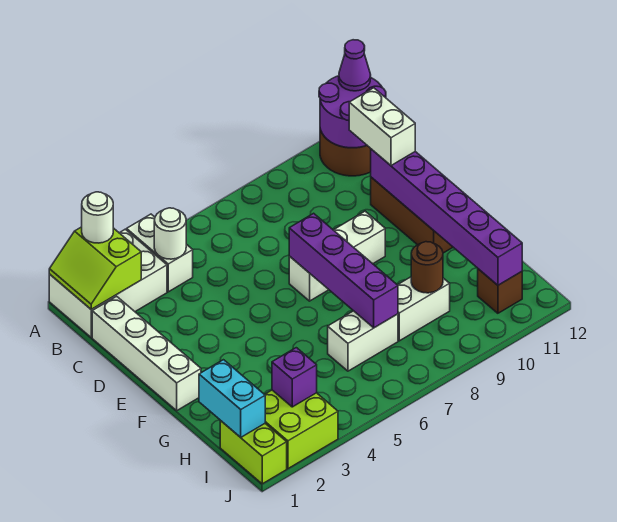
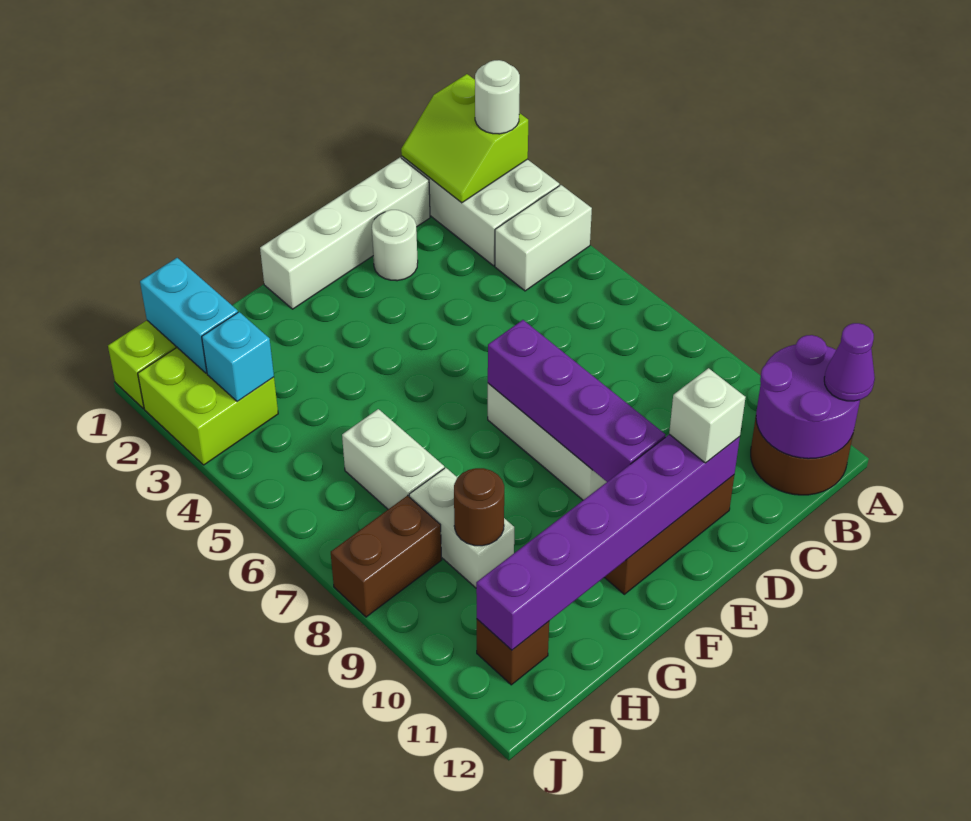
lime 2x2 slope [49,227,141,309] -> lime 2x2 slope turned to [401,74,528,203]
white 1x1 round brick [154,208,186,259] -> white 1x1 round brick moved to [372,210,418,281]
white 1x2 brick [349,88,415,165] -> white 1x1 brick [669,368,746,463]
purple 1x4 brick [289,213,398,328] -> purple 1x4 brick turned to [488,320,665,482]
cyan 1x2 brick [199,360,265,437] -> cyan 1x2 brick turned to [140,258,238,373]
purple 1x1 brick [272,348,317,407] -> cyan 1x1 brick [202,312,274,401]
none -> brown 1x2 brick [331,495,441,617]

